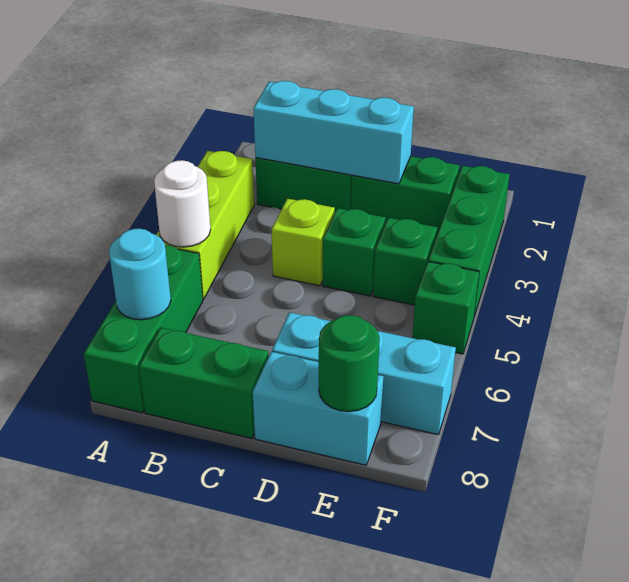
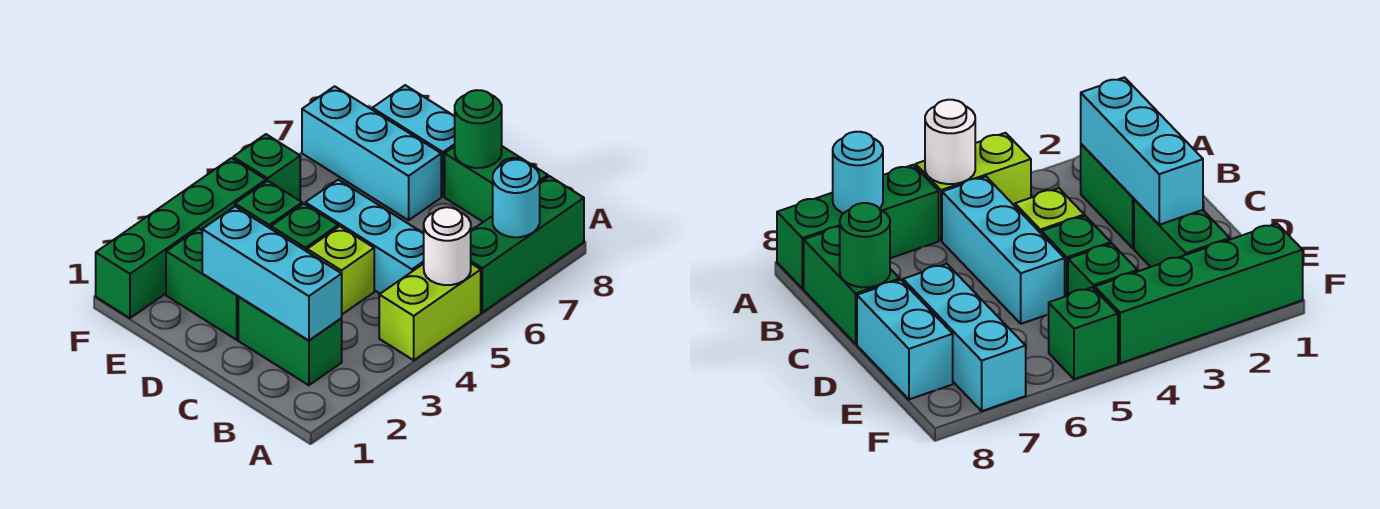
lime 1x3 brick [156,151,254,299] -> lime 1x2 brick [379,264,481,360]
none -> cyan 1x3 brick [305,180,424,294]
green 1x1 round brick [319,315,380,412] -> green 1x1 round brick moved to [455,90,502,168]
green 1x3 brick [428,166,510,316] -> green 1x4 brick [96,158,266,318]

